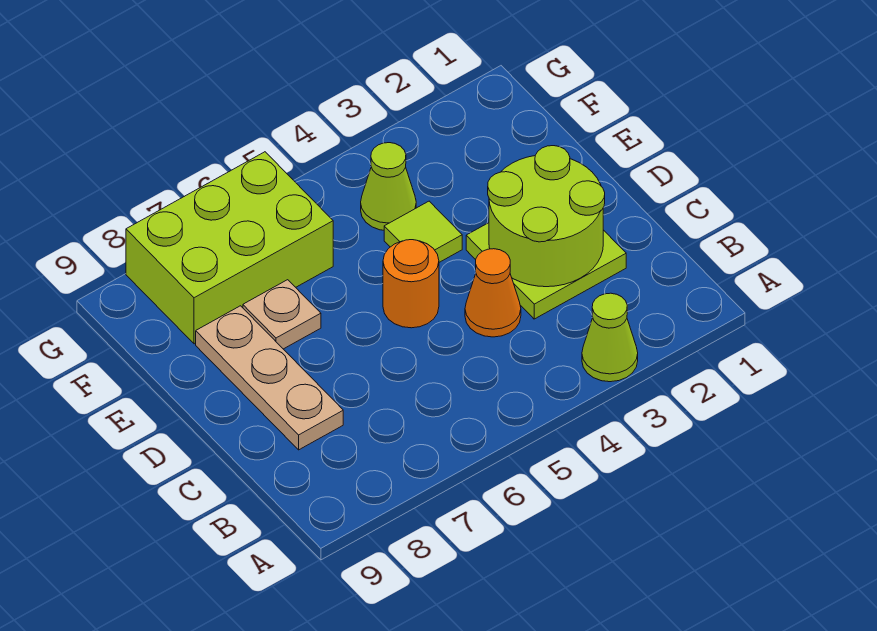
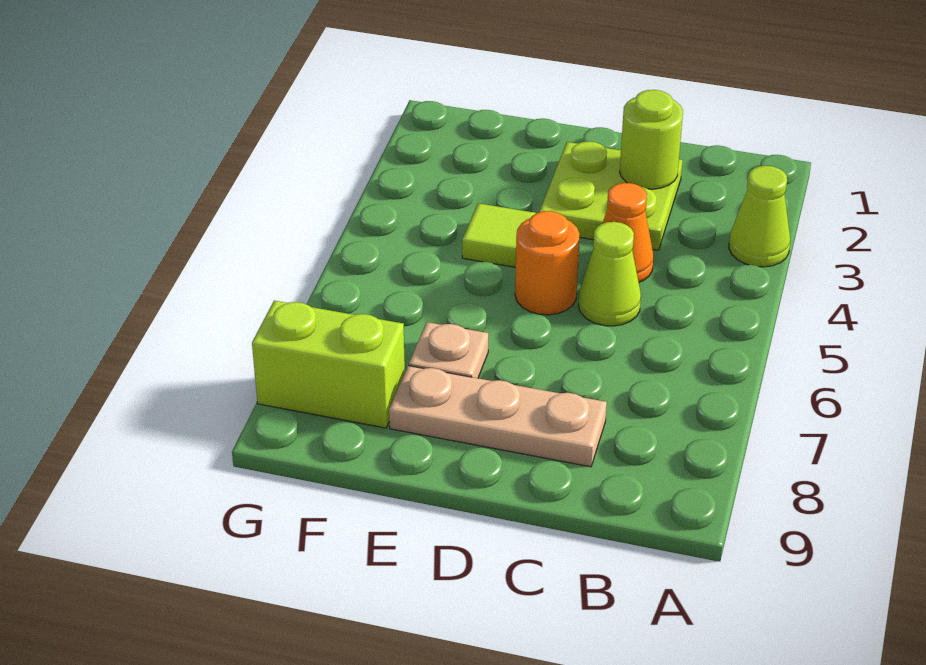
lime 2x2 round brick [488,146,605,287] -> lime 1x1 round brick [620,90,683,189]
lime 1x1 cone [361,143,416,230] -> lime 1x1 cone moved to [578,222,641,326]
lime 2x3 brick [126,152,333,344] -> lime 1x2 brick [252,301,405,428]

